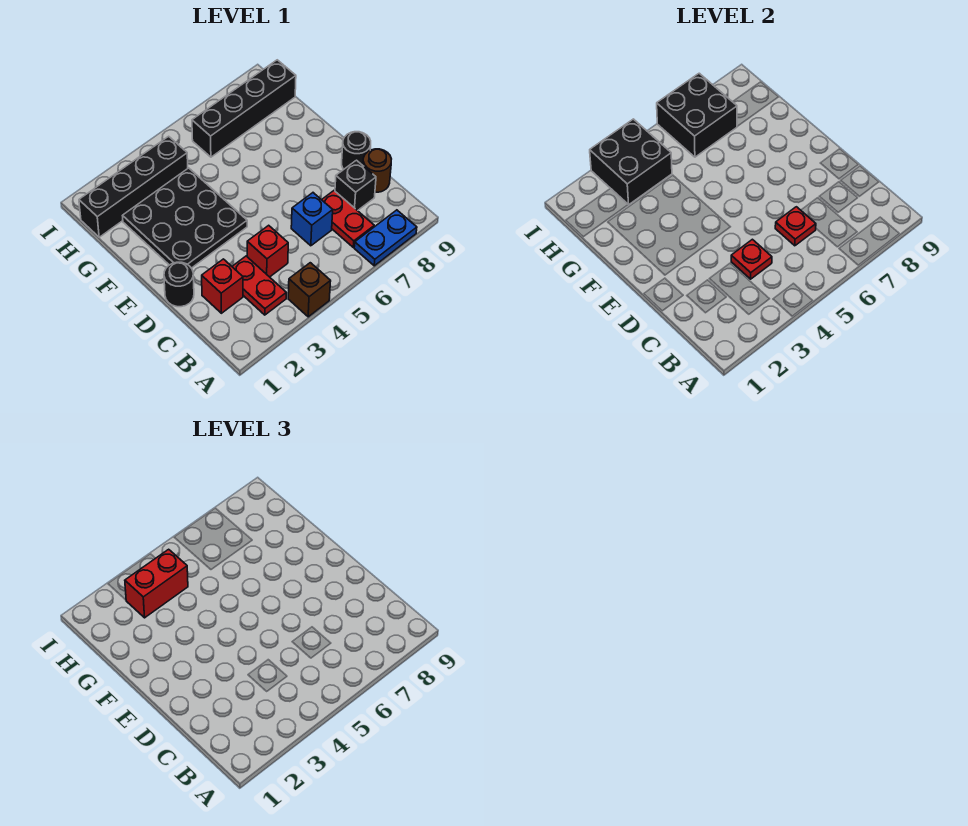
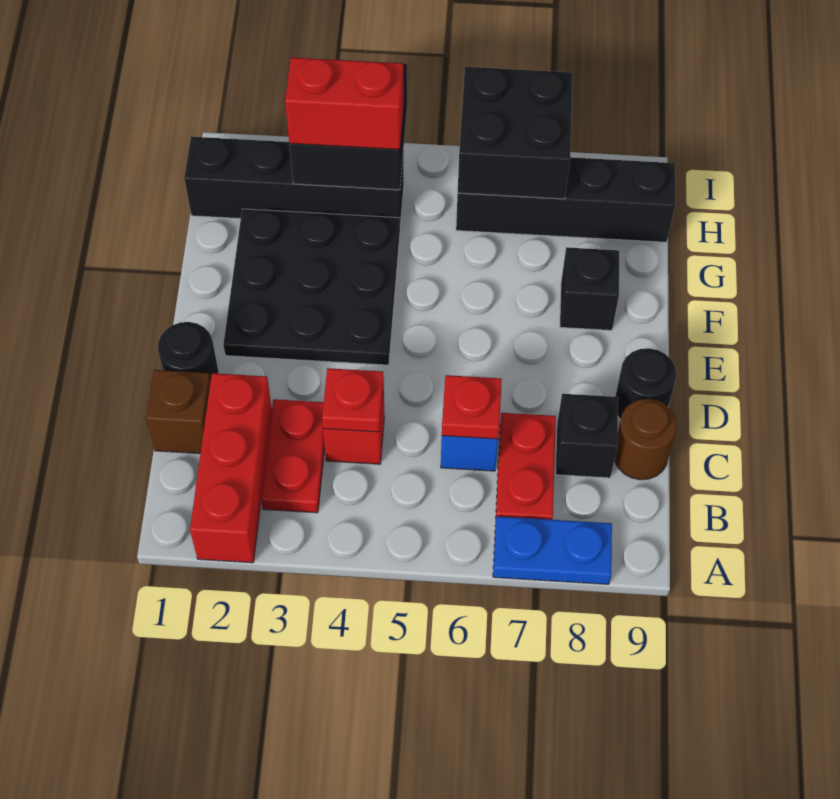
brown 1x1 brick [288,263,331,317] -> brown 1x1 brick moved to [146,370,211,454]
red 1x1 brick [202,259,243,313] -> red 1x3 brick [190,373,272,563]
none -> black 1x1 brick [560,247,619,330]

